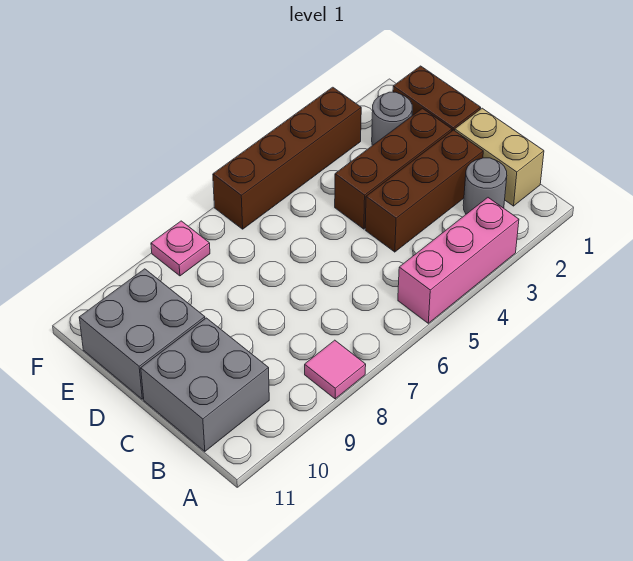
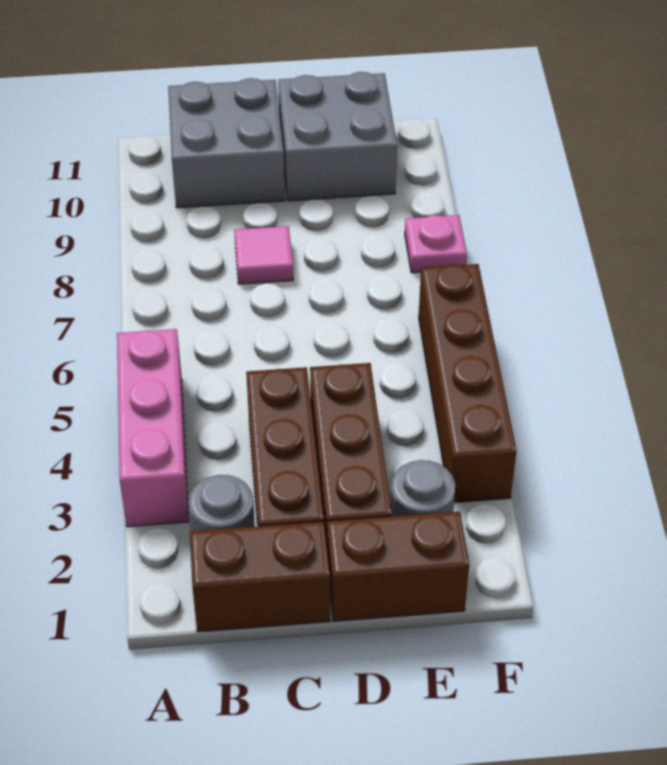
pink 1x1 tile [305,340,366,399] -> pink 1x1 tile moved to [234,226,293,284]
tan 1x2 brick [455,108,544,206] -> brown 1x2 brick [190,522,330,632]

